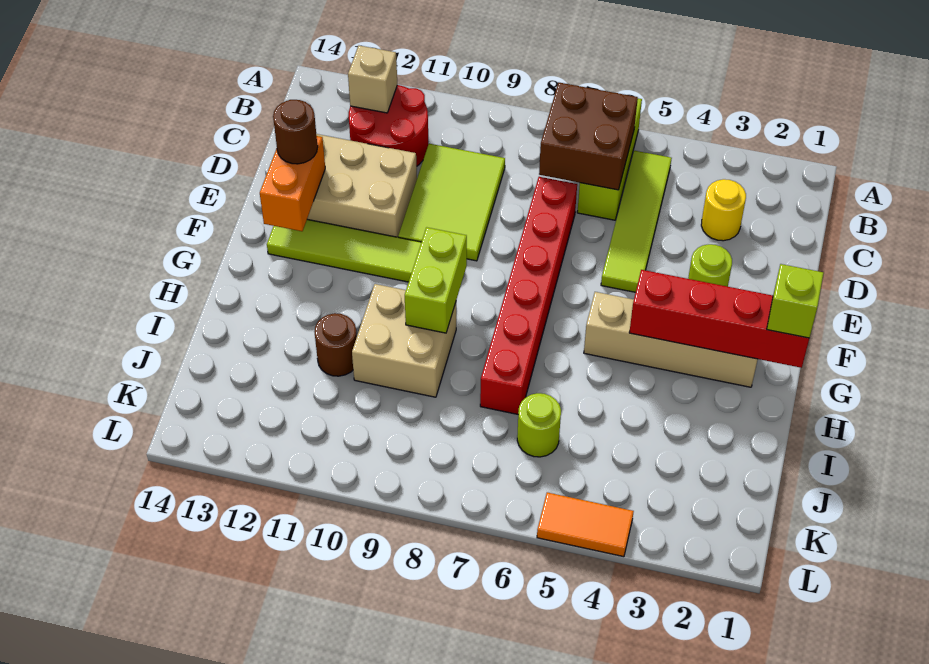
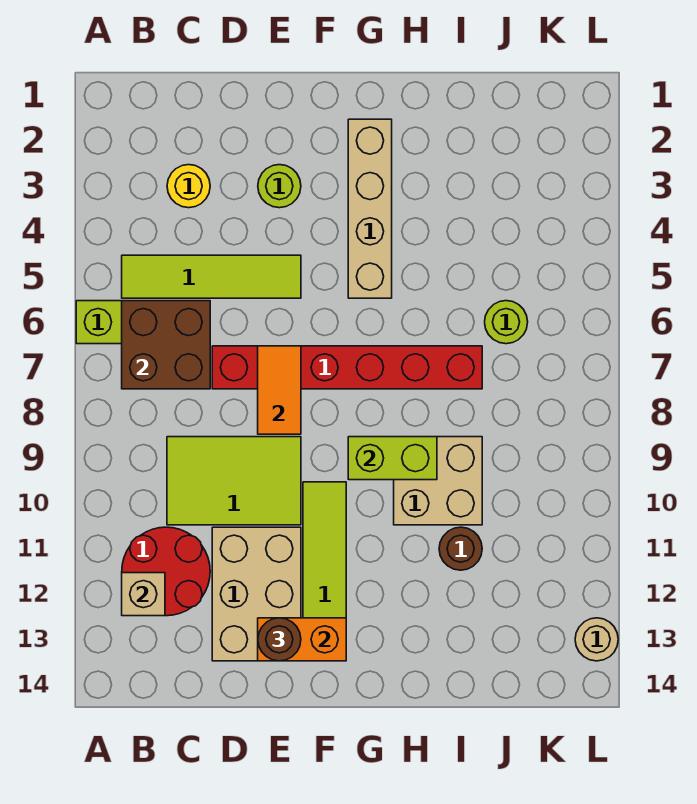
red 1x4 brick [629,270,809,368] -> none
lime 1x1 brick [767,264,824,338] -> none
orange 1x2 tile [537,492,634,557] -> orange 1x2 tile moved to [258,346,301,434]
none -> tan 1x1 round brick [575,618,618,661]

